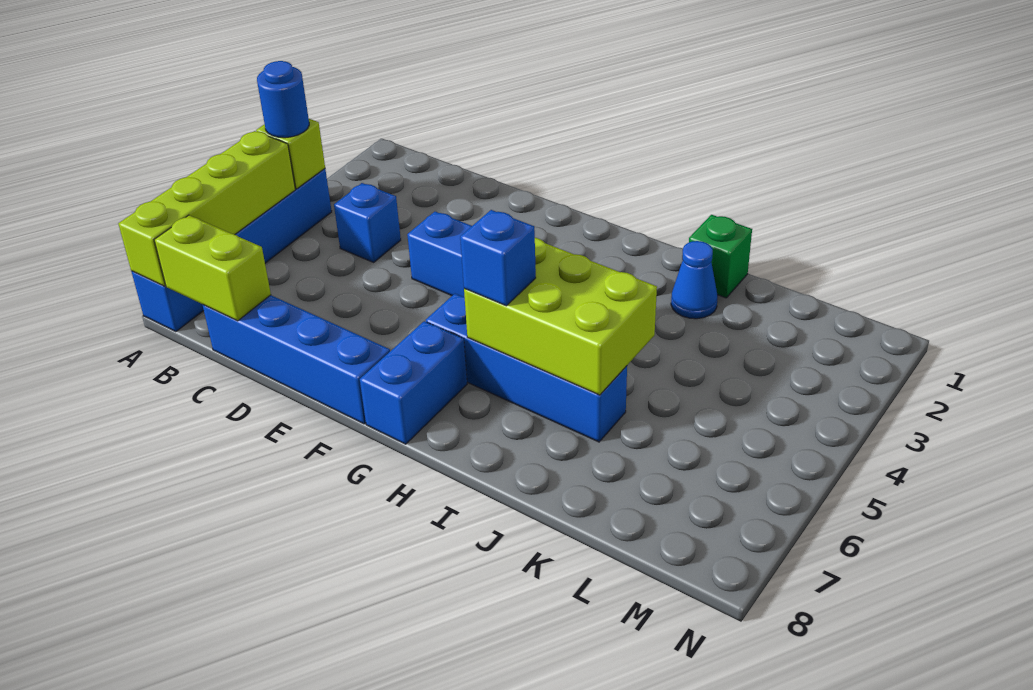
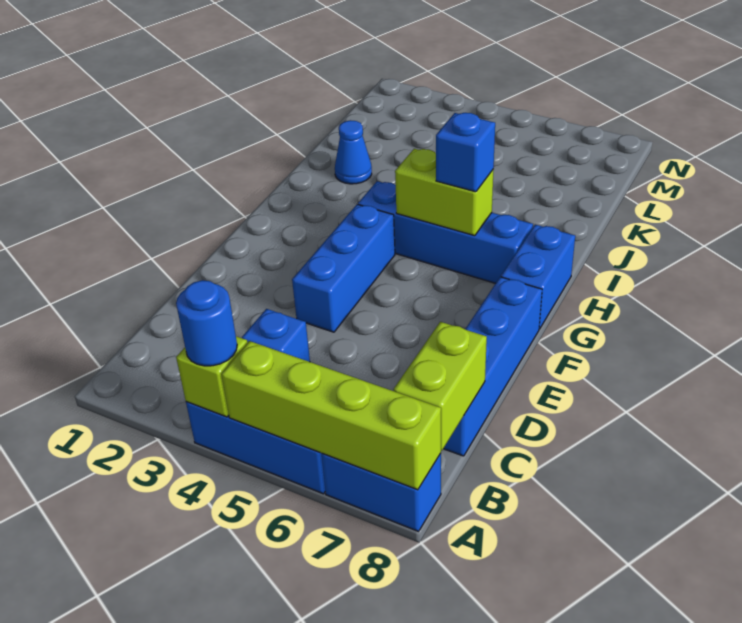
blue 1x4 brick [426,294,627,442] -> blue 1x4 brick turned to [358,181,533,283]
blue 1x2 brick [360,321,467,444] -> blue 1x2 brick turned to [501,225,575,329]
lime 2x3 brick [464,238,657,395] -> lime 1x2 brick [395,149,494,236]
green 1x1 brick [689,215,752,298] -> none

